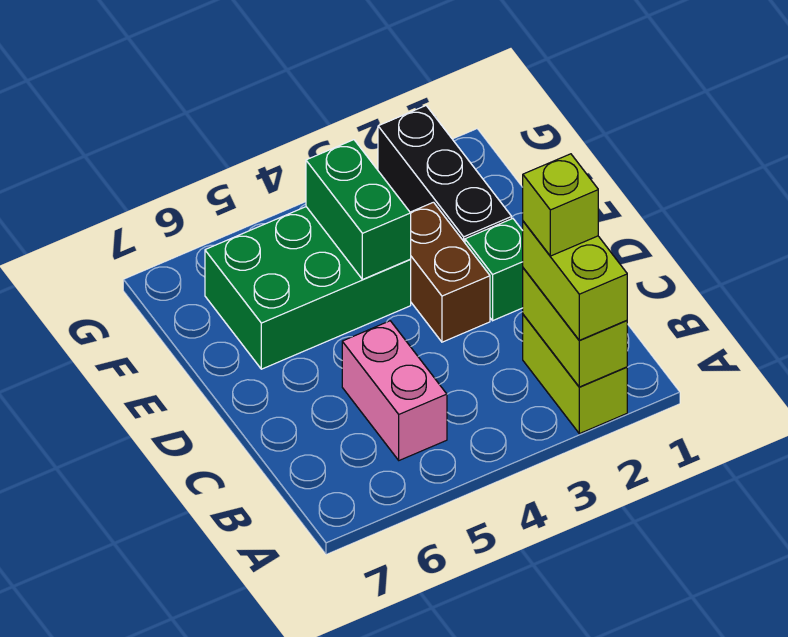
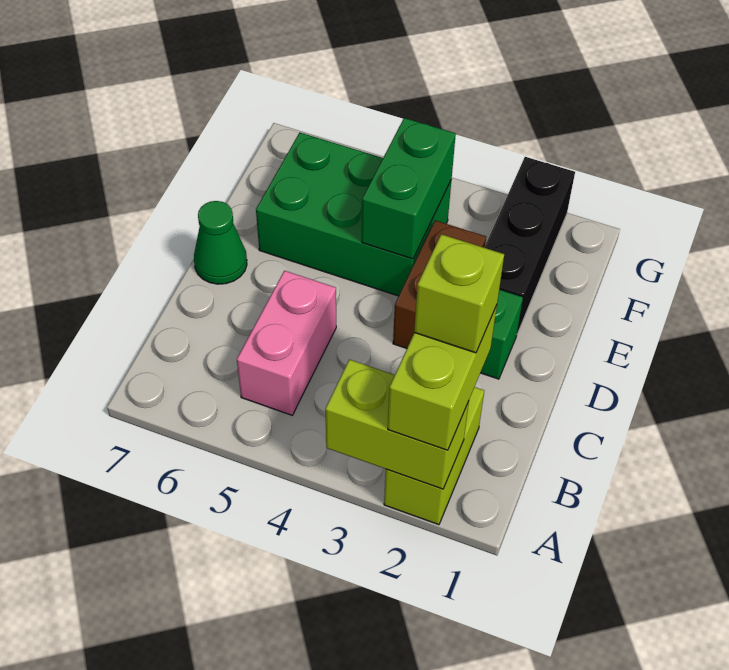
lime 1x2 brick [523,268,627,387] -> lime 1x2 brick turned to [325,359,469,489]
none -> green 1x1 cone [194,201,247,284]

